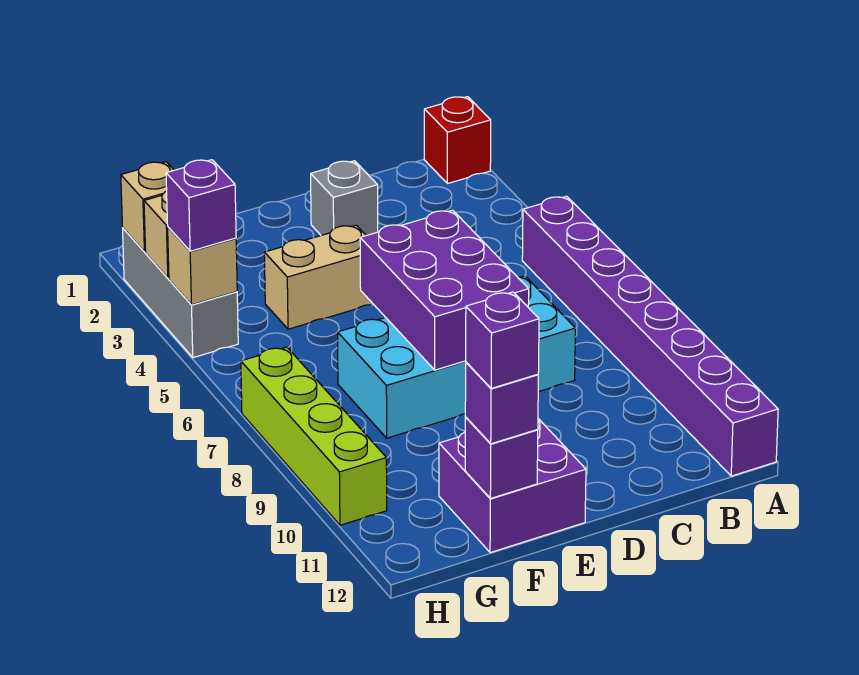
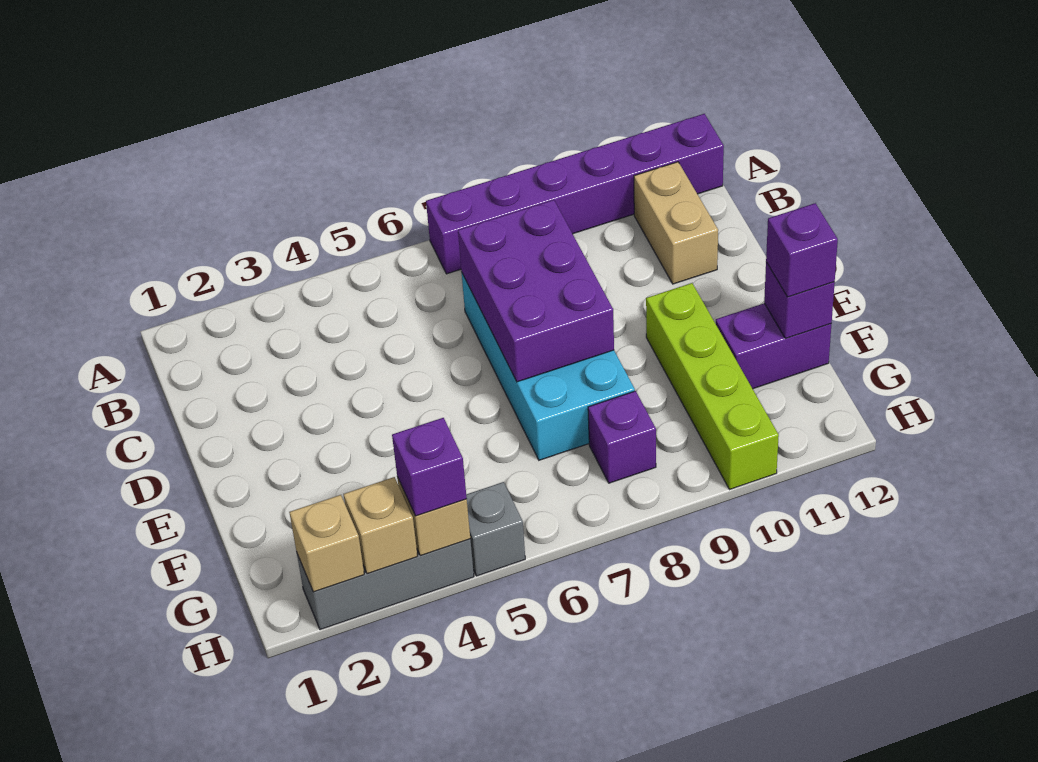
red 1x1 brick [424,97,491,184] -> none
purple 1x8 brick [522,196,778,476] -> purple 1x6 brick [426,114,724,274]
grey 1x1 brick [311,161,378,236] -> grey 1x1 brick moved to [466,482,525,576]
purple 2x3 brick [360,210,529,370] -> purple 2x3 brick turned to [458,200,614,382]
tan 1x2 brick [264,225,373,329] -> tan 1x2 brick moved to [634,162,718,284]
purple 2x2 brick [439,419,586,553] -> purple 1x2 brick [716,303,831,389]
purple 1x1 brick [466,292,539,389] -> purple 1x1 brick moved to [588,391,656,483]
lime 1x4 brick [241,347,387,525] -> lime 1x4 brick turned to [646,283,779,489]

